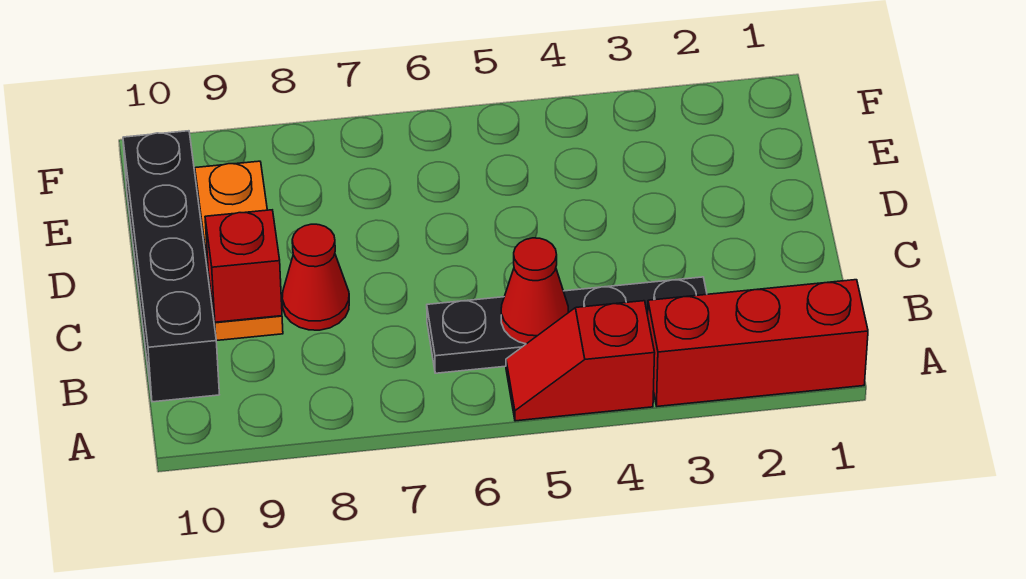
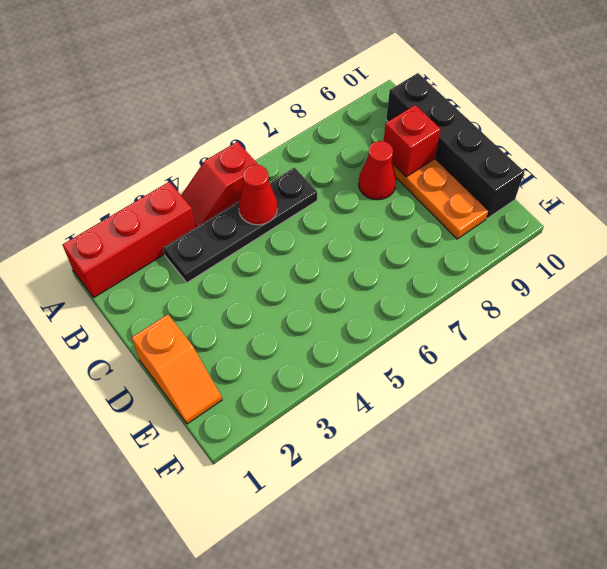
red 1x2 slope [506,301,655,421] -> red 1x2 slope turned to [181,142,258,228]
none -> orange 1x2 slope [132,314,222,424]

